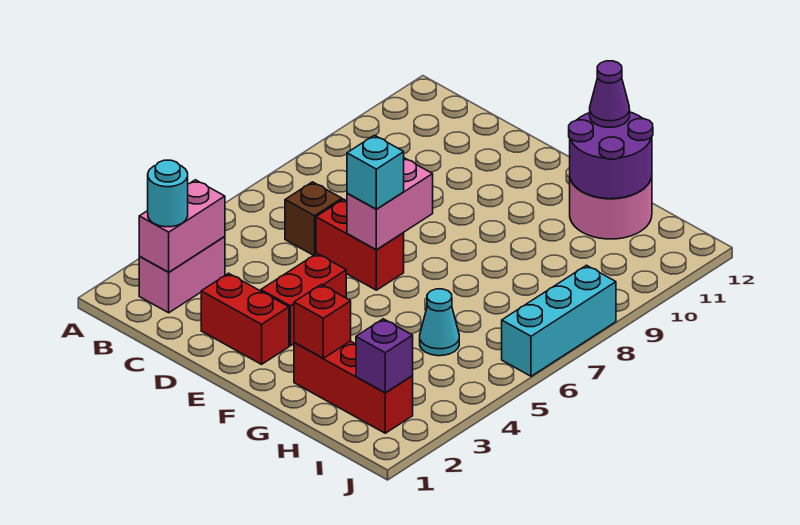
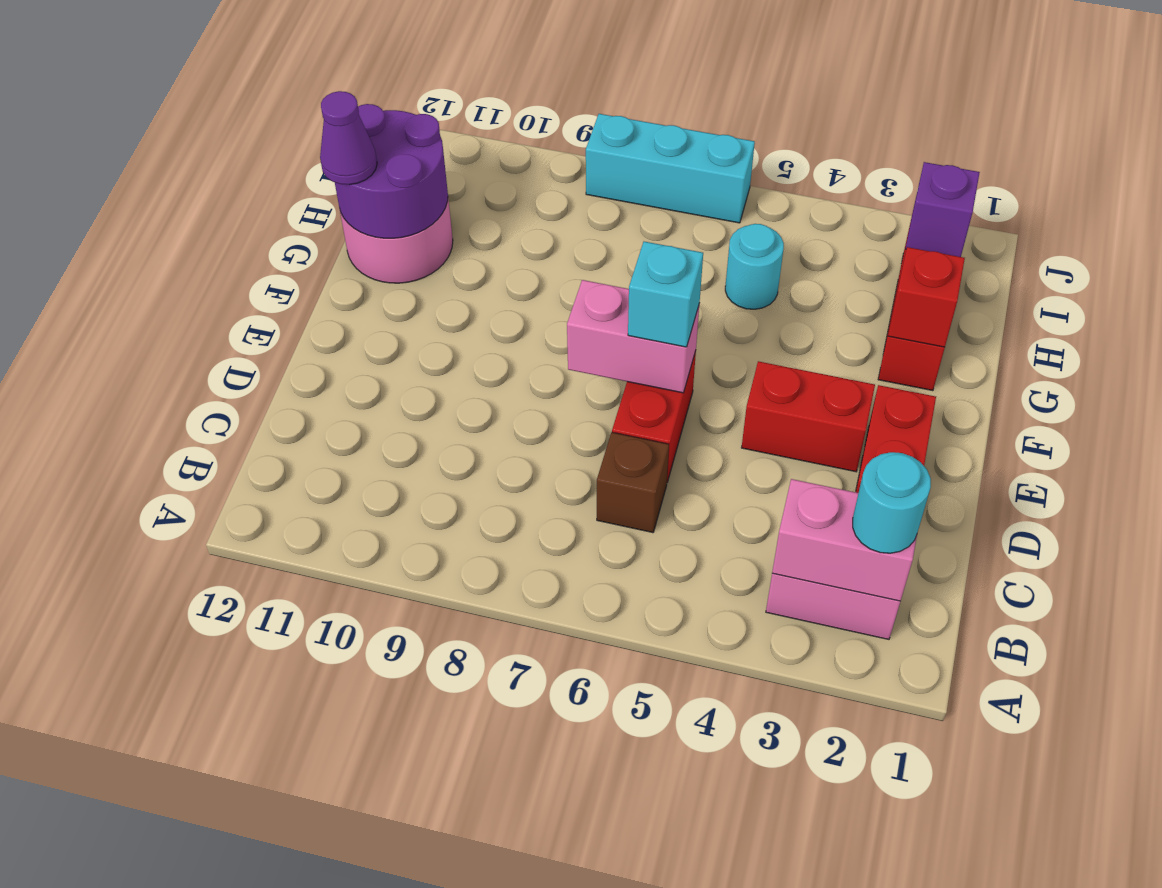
cyan 1x1 cone [420,289,459,356] -> cyan 1x1 round brick [725,224,784,309]

